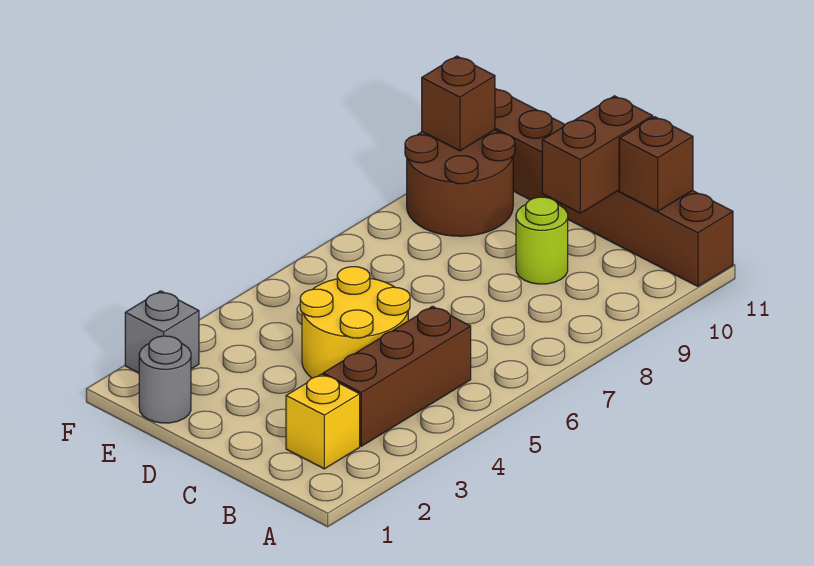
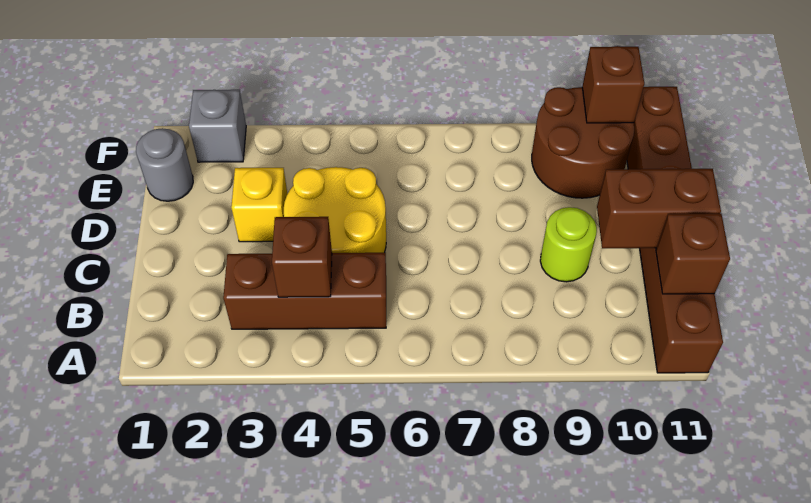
yellow 1x1 brick [286,374,360,469] -> yellow 1x1 brick moved to [231,168,287,242]
none -> brown 1x1 brick [272,217,332,297]

